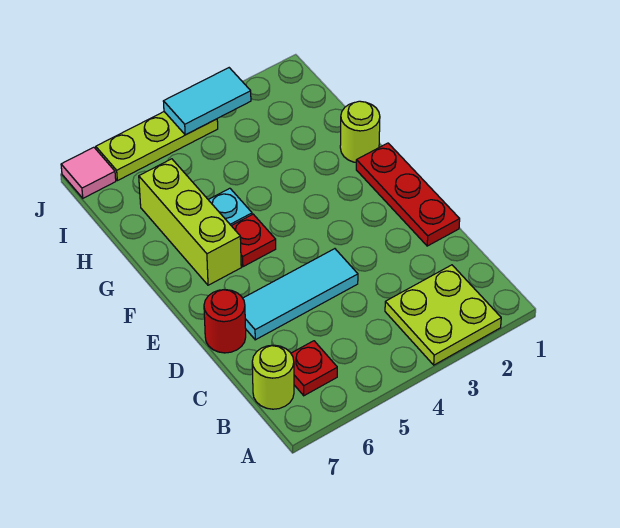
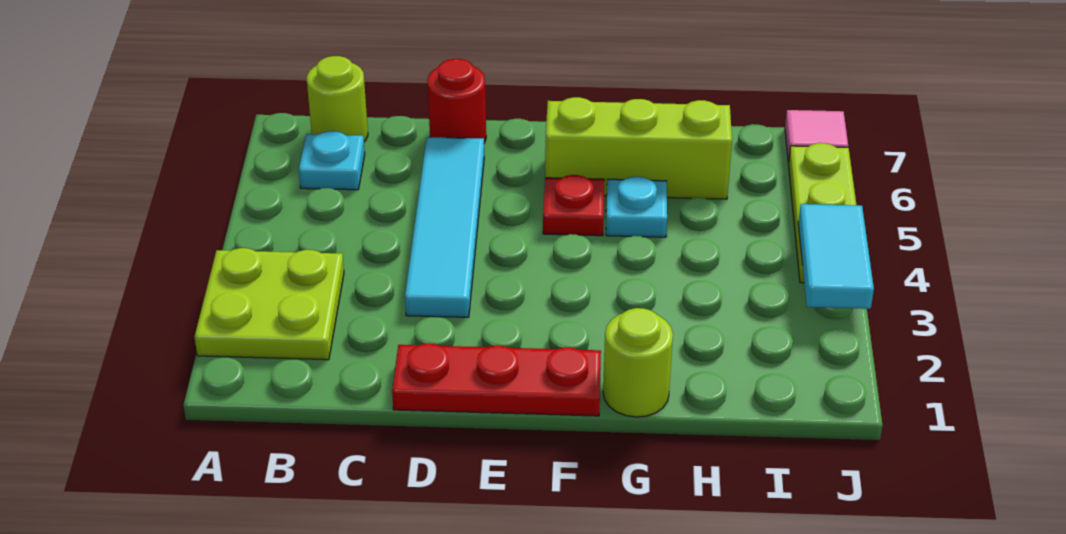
red 1x1 plate [291,341,337,396] -> cyan 1x1 plate [299,131,365,190]
cyan 1x3 tile [243,249,358,340] -> cyan 1x4 tile [405,137,484,317]

